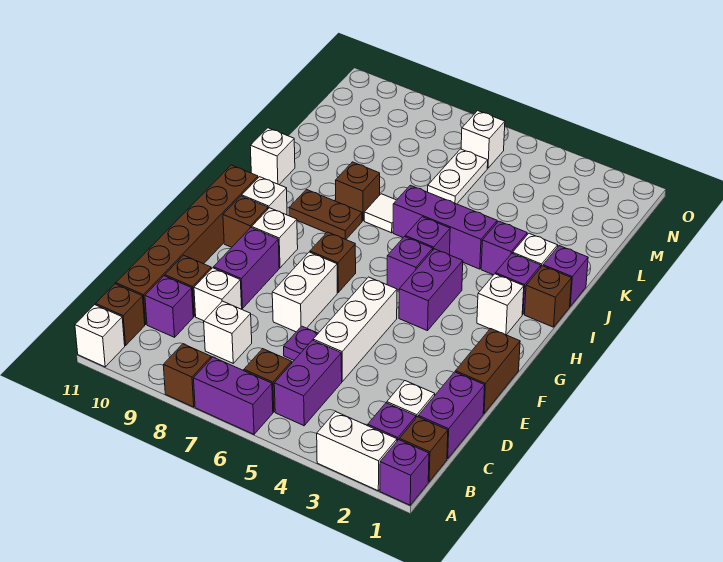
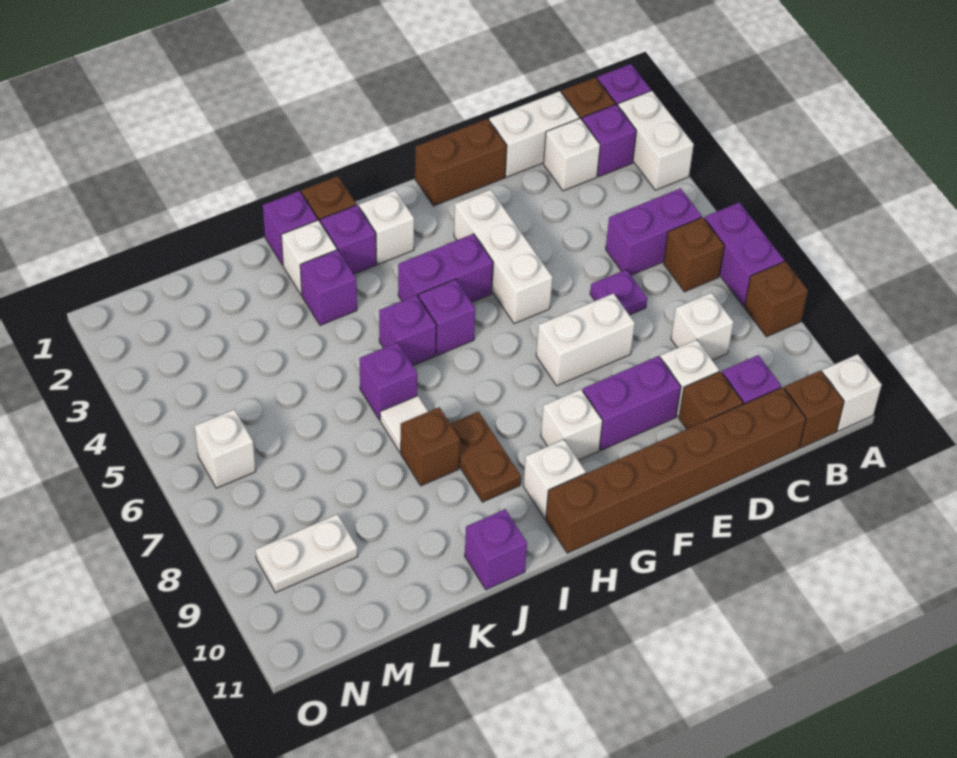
purple 1x2 brick [418,372,485,459] -> white 1x2 brick [489,91,579,177]
white 1x3 brick [313,277,397,381] -> white 1x3 brick turned to [454,190,553,324]
brown 1x1 brick [310,232,356,292] -> none
brown 1x1 brick [223,196,268,247] -> none
purple 1x3 brick [393,185,497,269] -> purple 1x1 brick [359,342,417,420]
white 1x1 brick [250,128,295,184] -> purple 1x1 brick [465,509,527,590]
white 1x2 plate [428,149,488,204] -> white 1x2 plate moved to [256,514,358,593]

